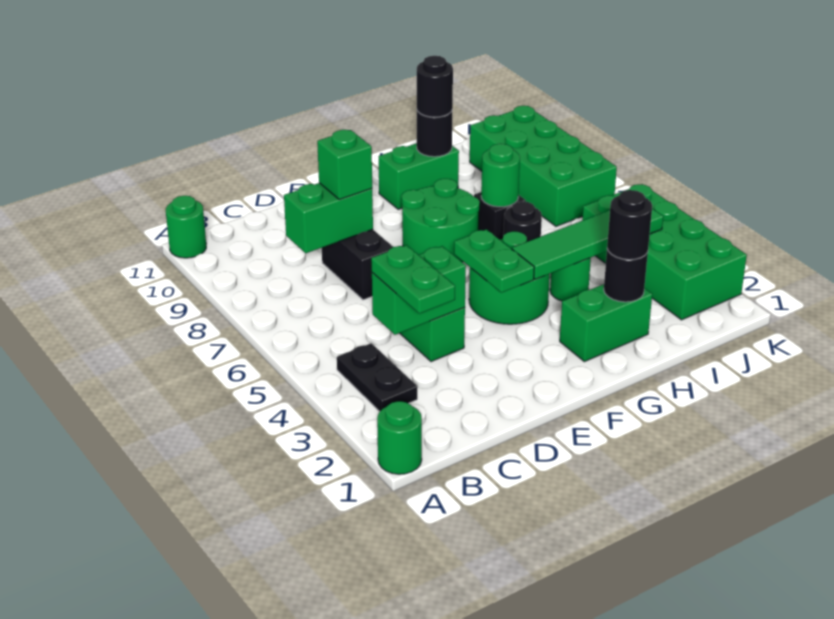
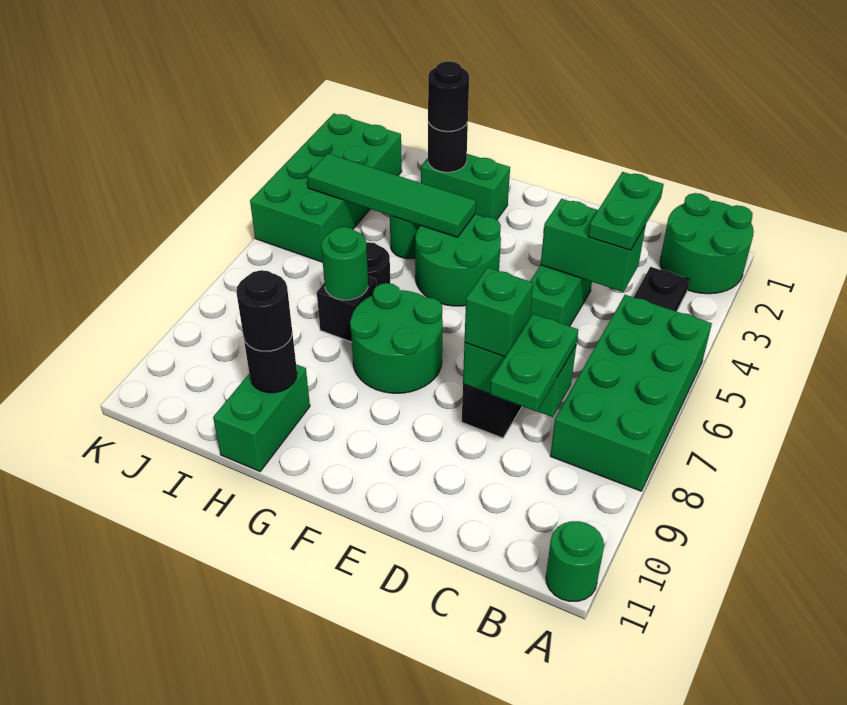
green 1x1 round brick [377,401,422,474] -> green 2x2 round brick [660,193,754,294]
green 1x2 plate [454,229,534,293] -> green 1x2 plate moved to [490,314,578,412]
green 1x2 brick [378,143,459,209] -> green 1x2 brick turned to [213,364,310,471]
green 2x4 brick [470,106,617,226] -> green 2x4 brick moved to [550,295,712,491]

